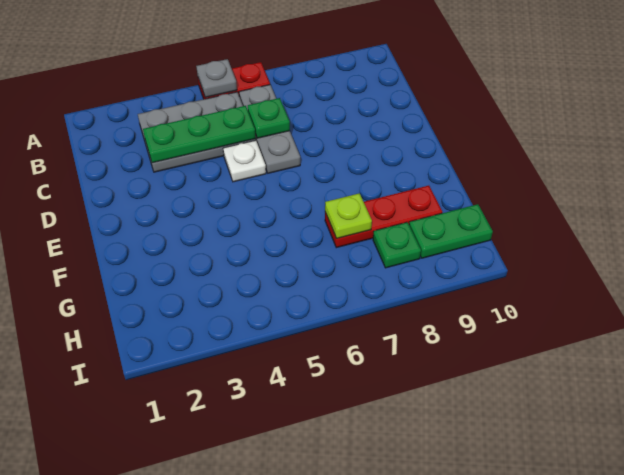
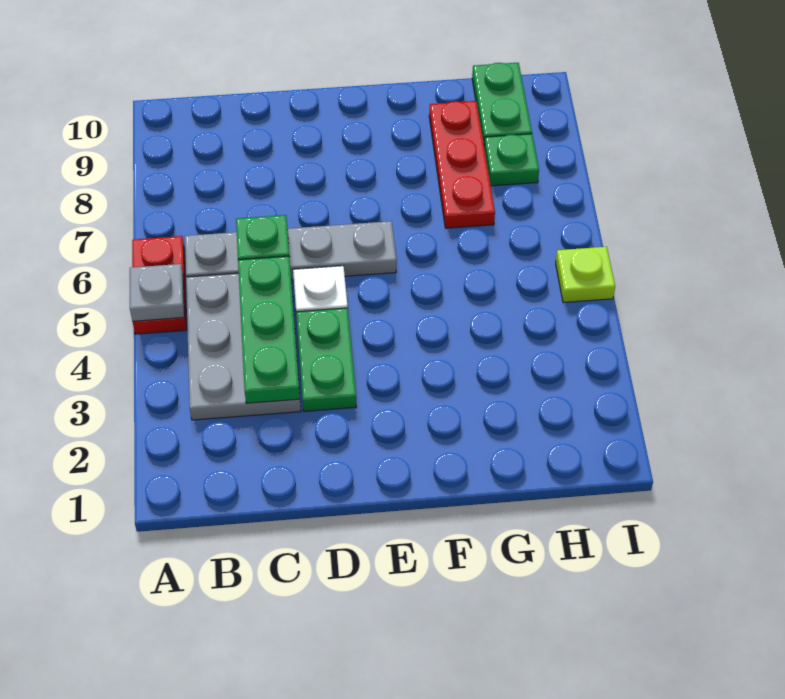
grey 1x3 plate [239,85,300,173] -> grey 1x4 plate [185,221,396,280]
none -> green 1x2 plate [296,308,356,411]
lime 1x1 plate [325,193,372,238] -> lime 1x1 plate moved to [556,247,615,303]

